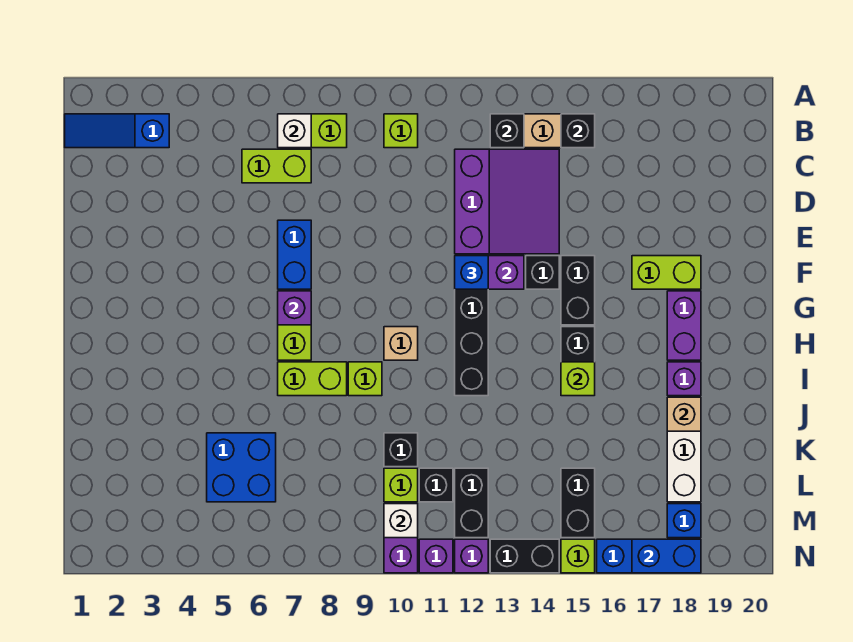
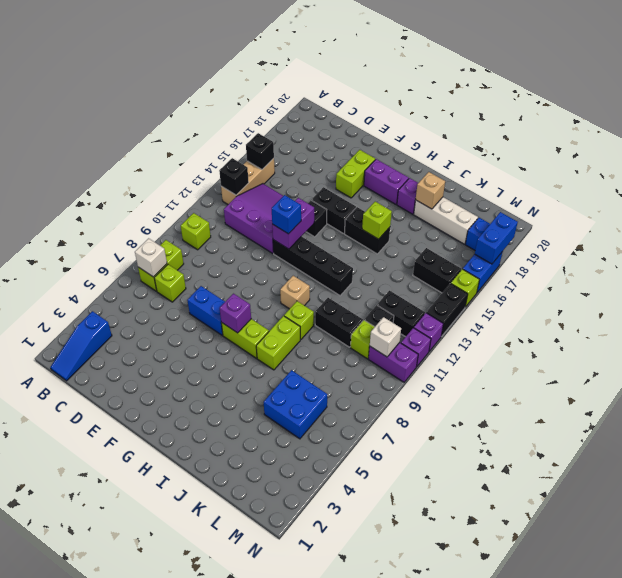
lime 1x2 brick [242,149,311,183] -> lime 1x1 brick [154,265,186,302]
black 1x1 brick [384,433,418,467] -> black 1x2 brick [315,298,363,347]

